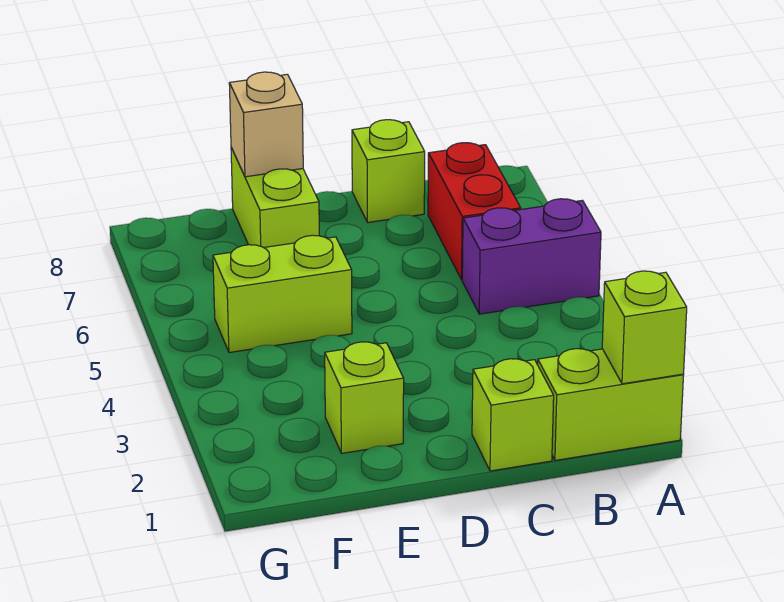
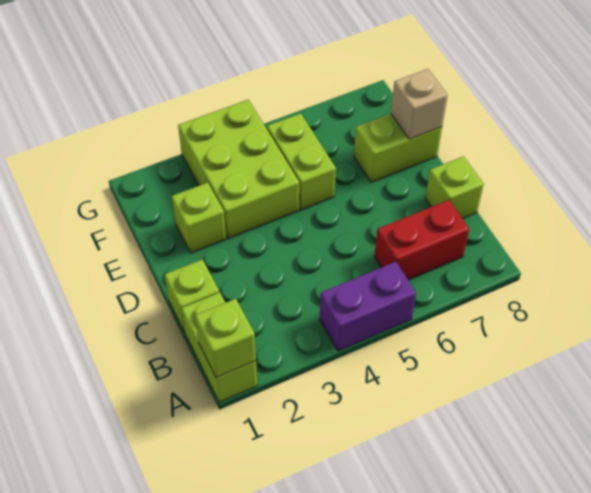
purple 1x2 brick [462,199,601,314] -> purple 1x2 brick turned to [320,262,416,351]
none -> lime 2x3 brick [178,100,299,238]

